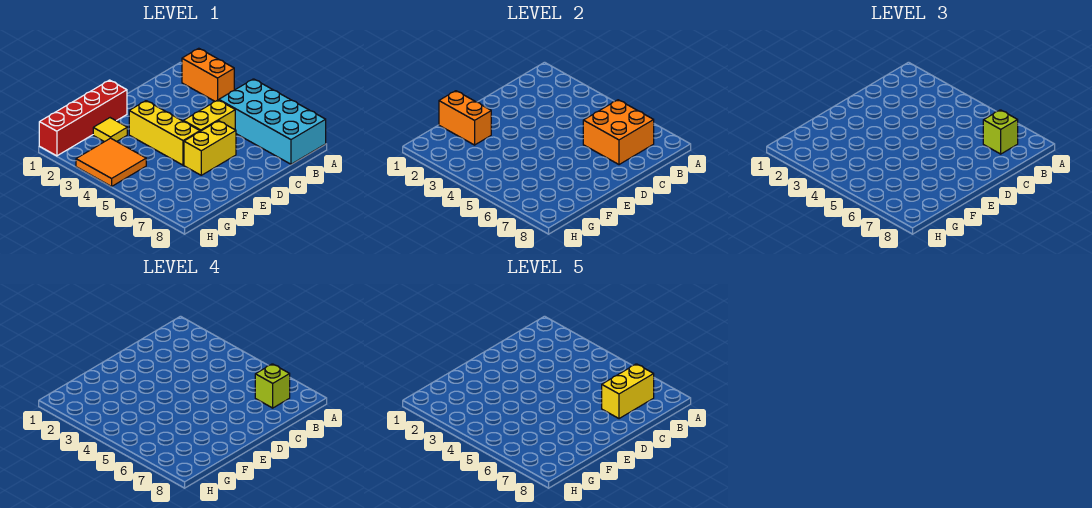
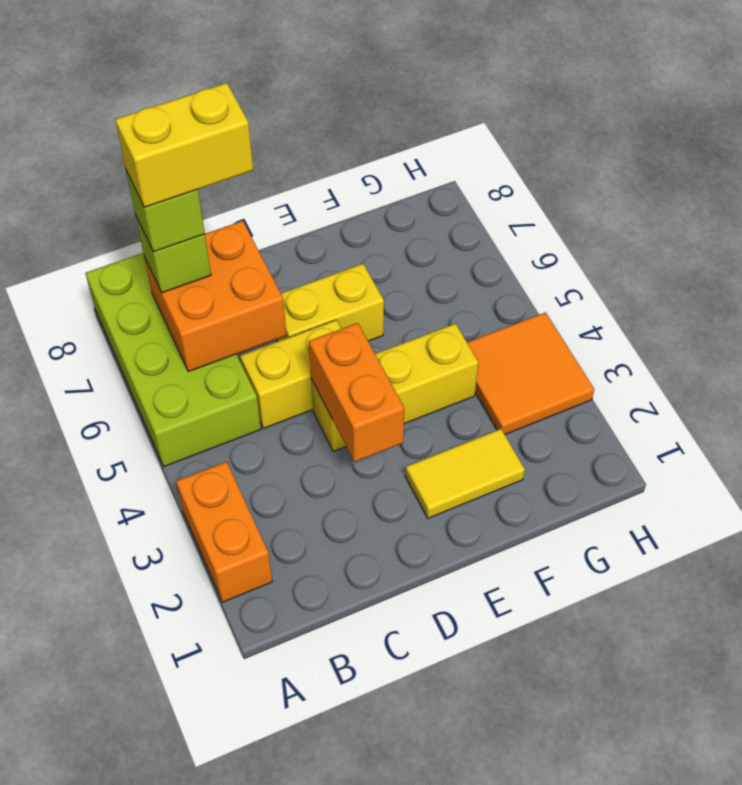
cyan 2x4 brick [219,79,326,164] -> lime 2x4 brick [85,253,261,466]
red 1x4 brick [39,80,127,156] -> none
yellow 1x3 brick [129,101,200,165] -> yellow 1x3 brick turned to [311,324,478,451]
orange 1x2 brick [439,91,491,145] -> orange 1x2 brick moved to [309,323,404,462]
yellow 1x1 tile [93,118,127,142] -> yellow 1x2 tile [405,429,525,518]

